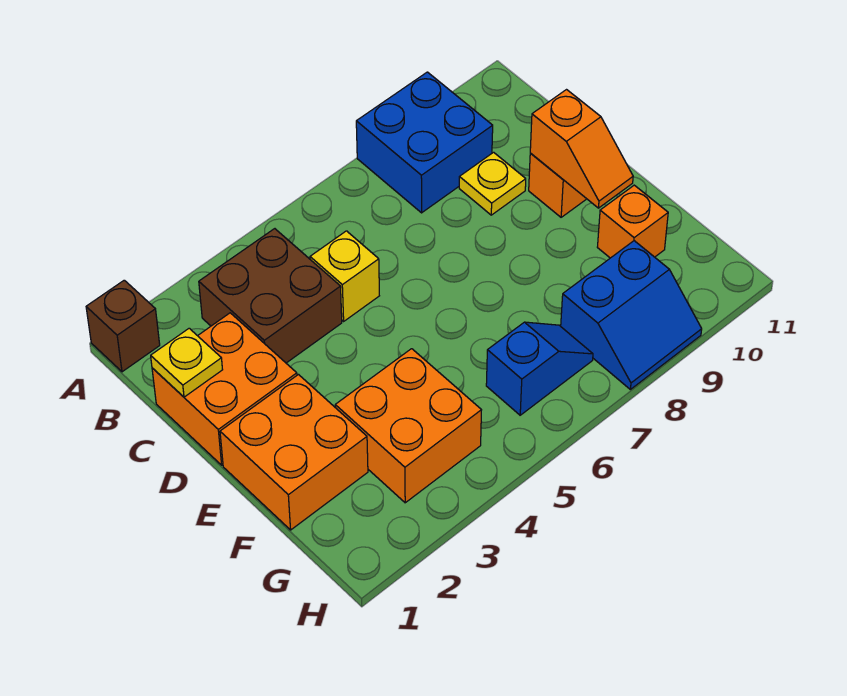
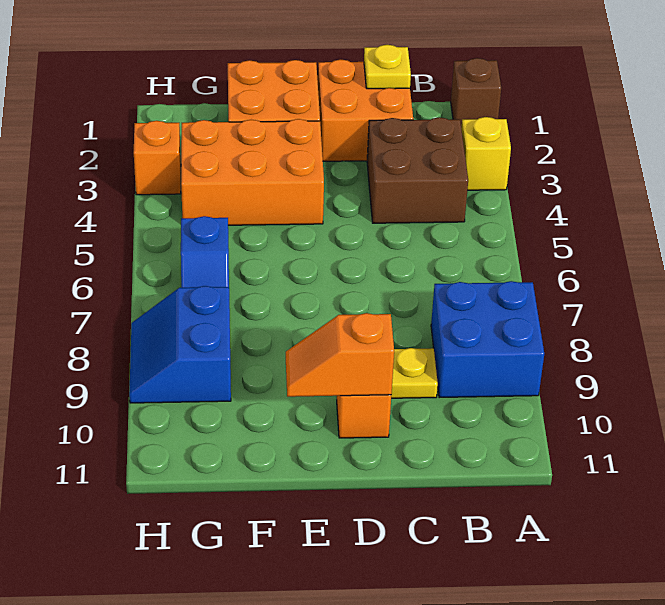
yellow 1x1 brick [310,231,379,321] -> yellow 1x1 brick moved to [461,117,511,190]
orange 2x2 brick [335,349,481,503] -> orange 2x3 brick [181,119,324,225]
orange 1x1 brick [597,185,668,258] -> orange 1x1 brick moved to [134,121,181,195]

